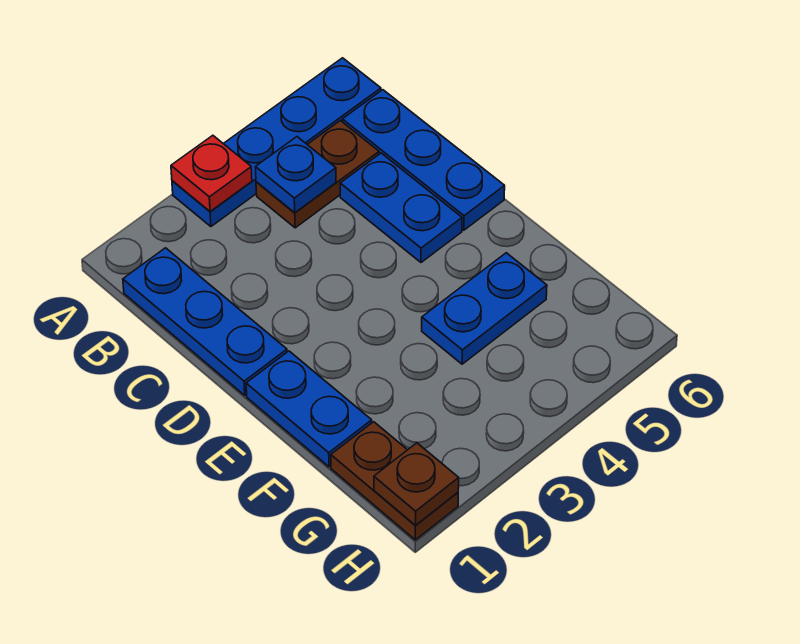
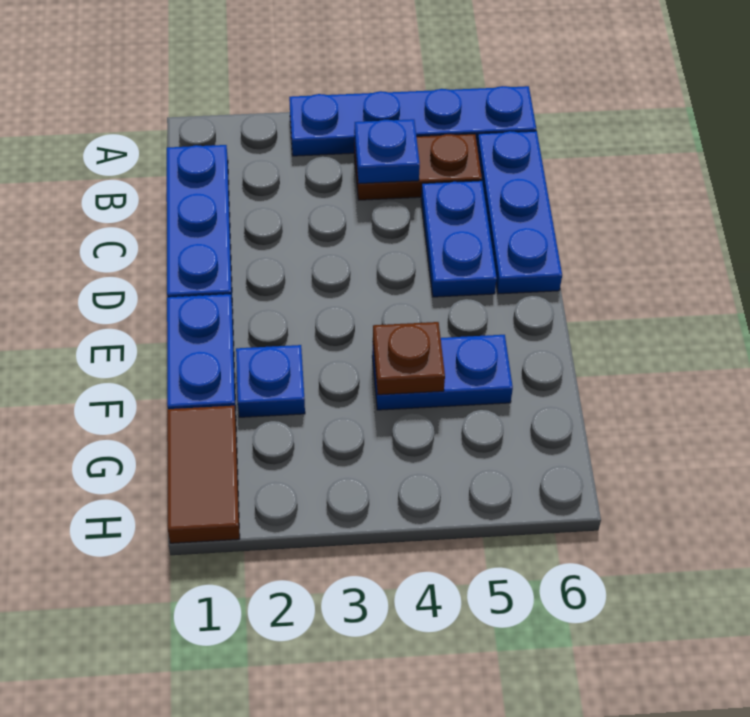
red 1x1 plate [171,135,252,211] -> none
none -> blue 1x1 plate [236,345,305,417]
brown 1x2 plate [331,422,458,540] -> brown 1x2 tile [167,406,240,543]
brown 1x1 plate [374,443,459,526] -> brown 1x1 plate moved to [373,322,445,395]

